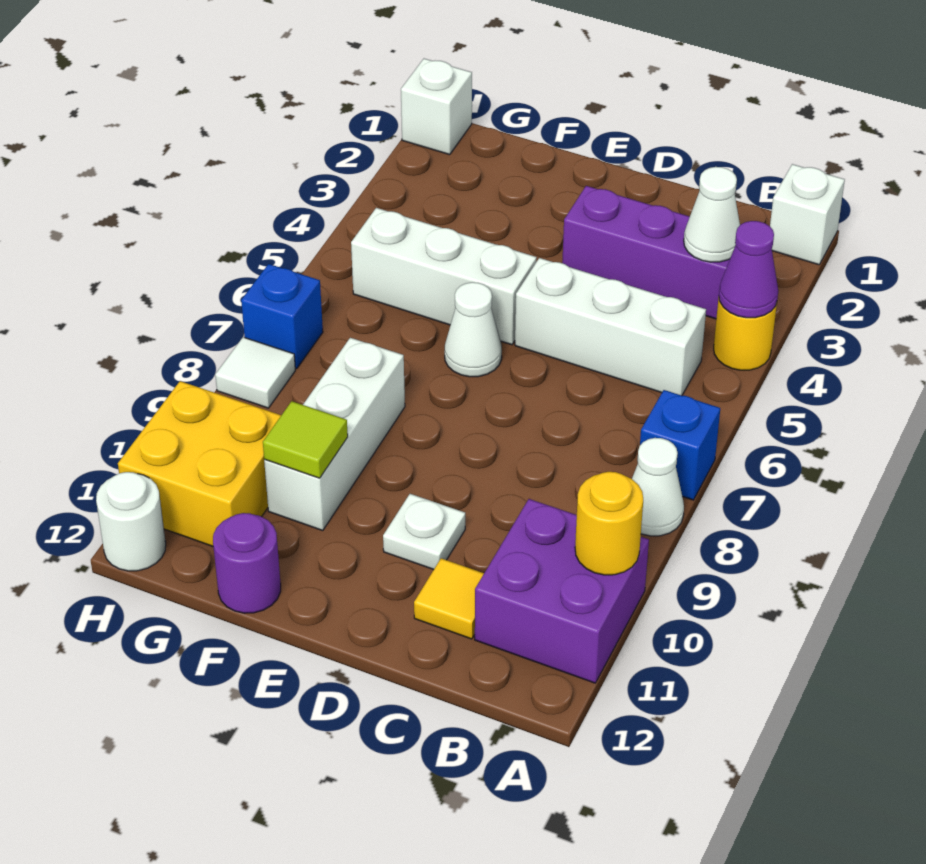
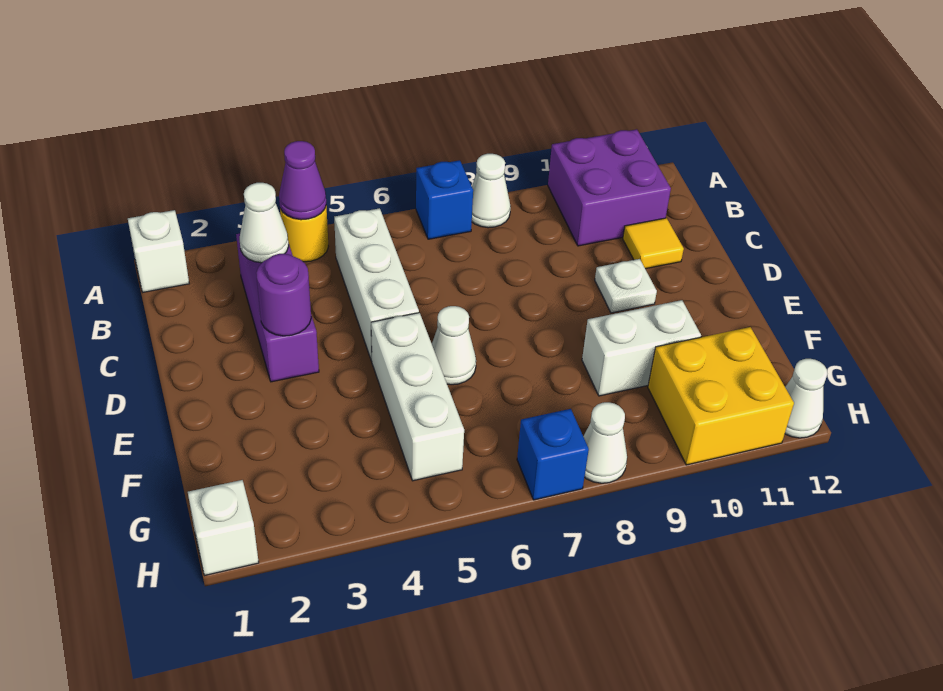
yellow 1x1 round brick [575,472,643,575] -> none
white 1x3 brick [264,338,405,530] -> white 1x2 brick [582,300,701,396]
lime 1x1 tile [263,401,348,478] -> none
purple 1x1 round brick [213,513,281,613] -> purple 1x1 round brick moved to [256,254,311,336]
white 1x1 tile [215,337,295,408] -> white 1x1 cone [583,402,627,483]
white 1x1 round brick [96,472,166,571] -> white 1x1 cone [785,359,827,438]

